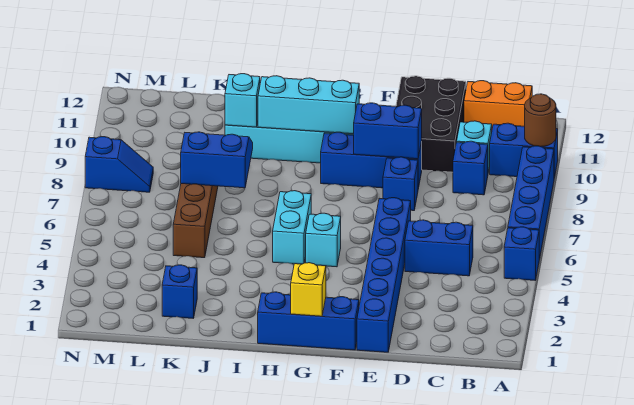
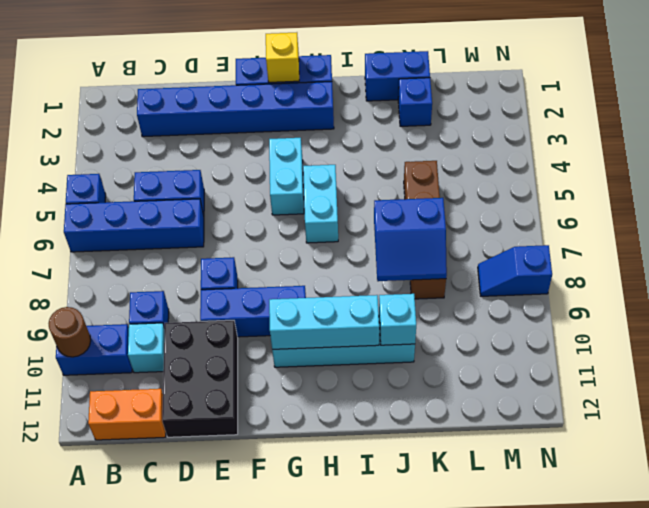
blue 1x4 brick [508,146,554,259] -> blue 1x4 brick turned to [64,199,204,252]
blue 1x6 brick [357,198,411,352] -> blue 1x6 brick turned to [137,82,334,137]
blue 1x2 brick [354,103,422,159] -> blue 1x2 brick moved to [365,51,430,101]
cyan 1x1 brick [306,213,341,267] -> cyan 1x2 brick [269,138,304,215]

